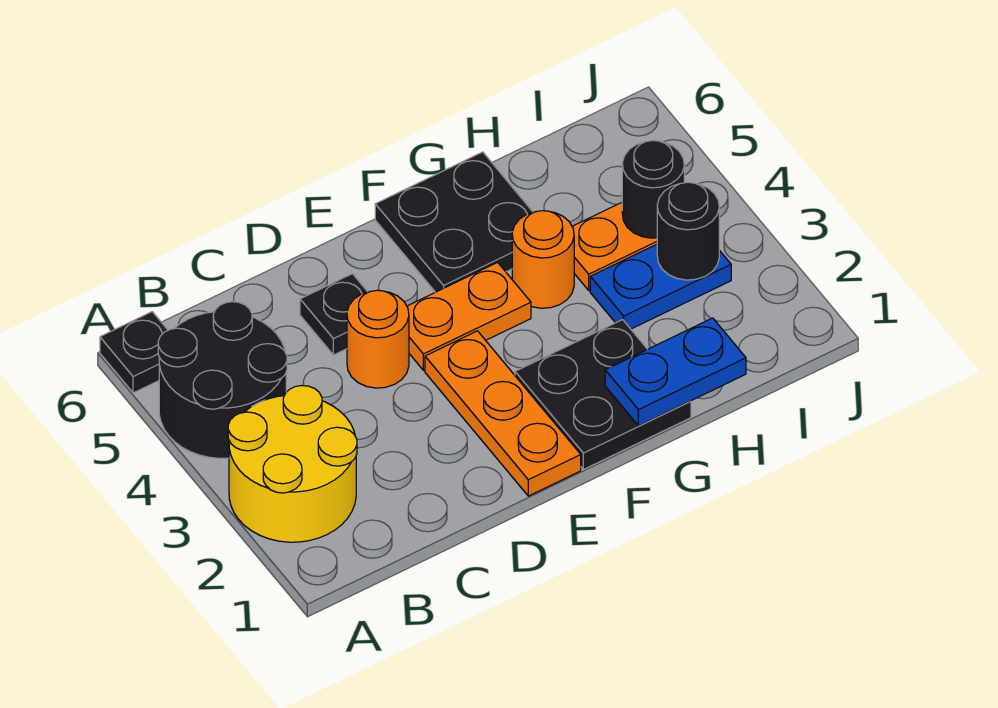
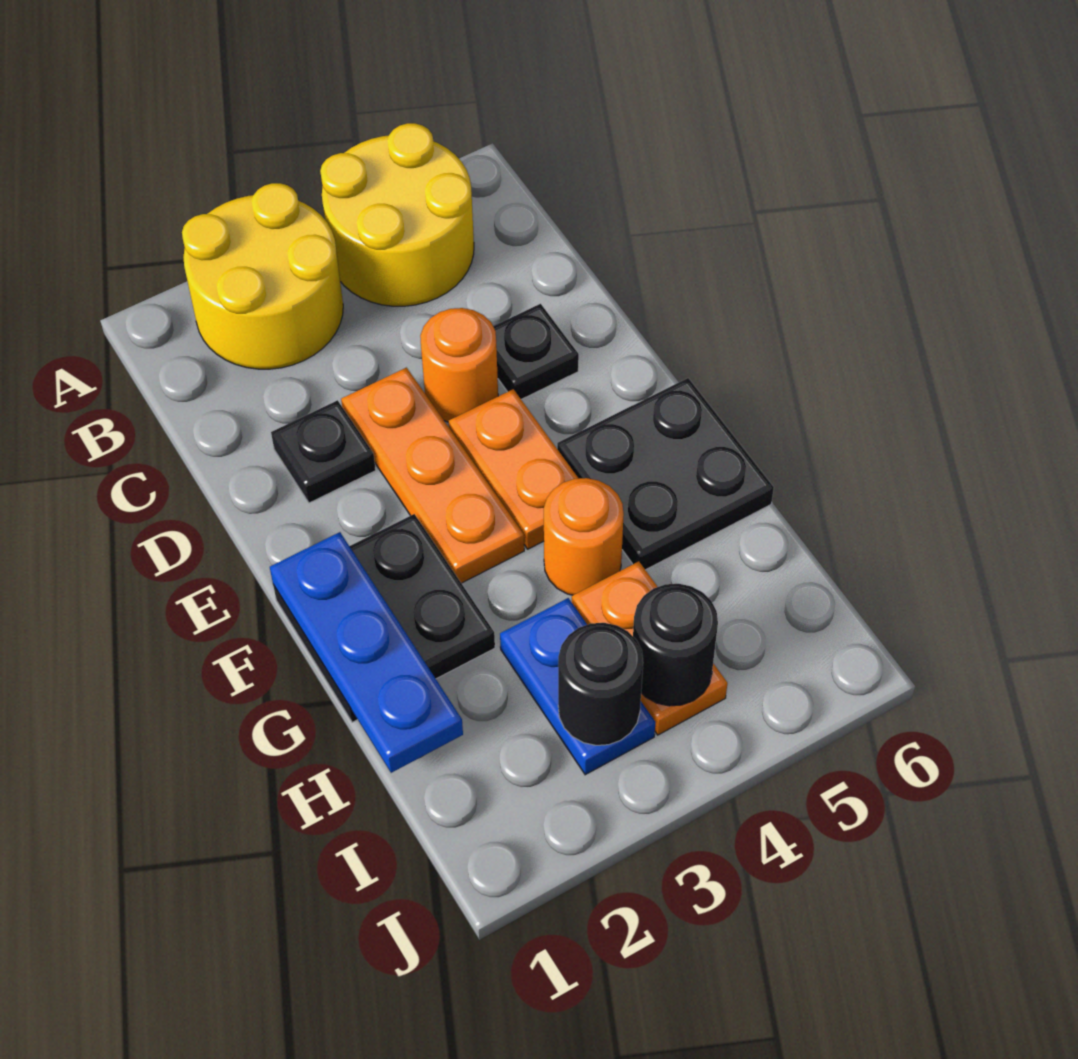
black 2x2 round brick [158,302,287,458] -> yellow 2x2 round brick [320,123,474,306]
black 1x1 plate [100,312,168,393] -> black 1x1 plate moved to [271,400,376,503]
orange 1x3 plate [425,331,581,496] -> orange 1x3 plate turned to [341,368,524,583]
blue 1x2 plate [605,318,746,426] -> blue 1x3 plate [270,532,463,773]

